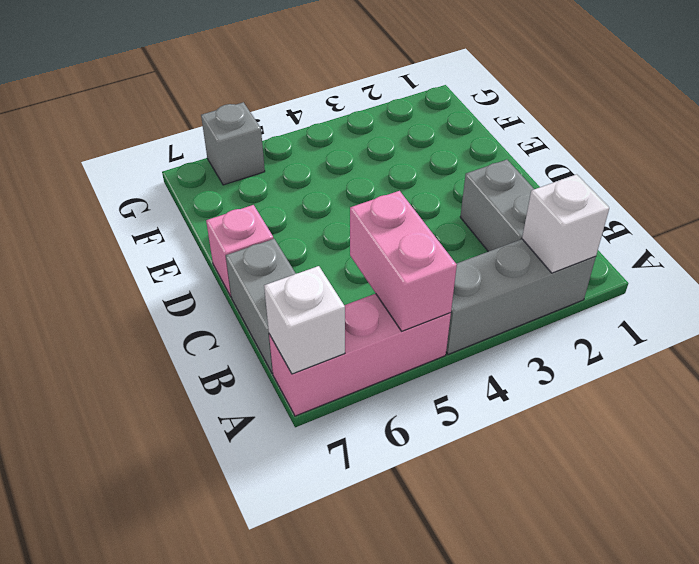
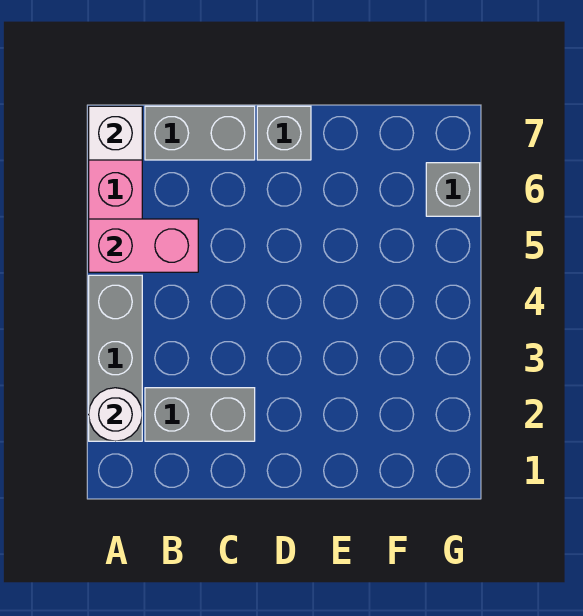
white 1x1 brick [522,174,609,273] -> white 1x1 round brick [89,388,142,441]
pink 1x1 brick [206,205,274,296] -> grey 1x1 brick [257,106,311,160]

